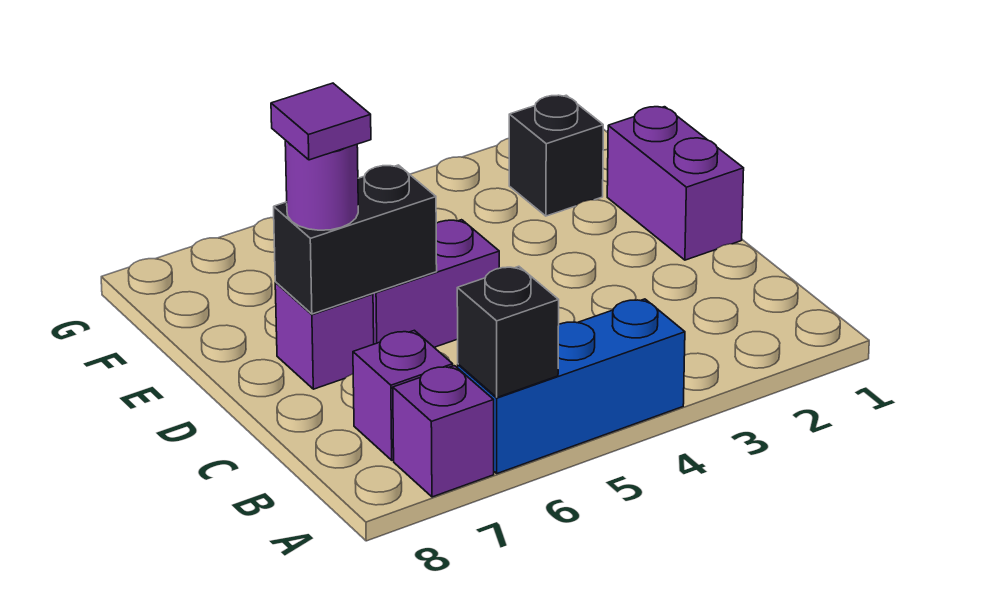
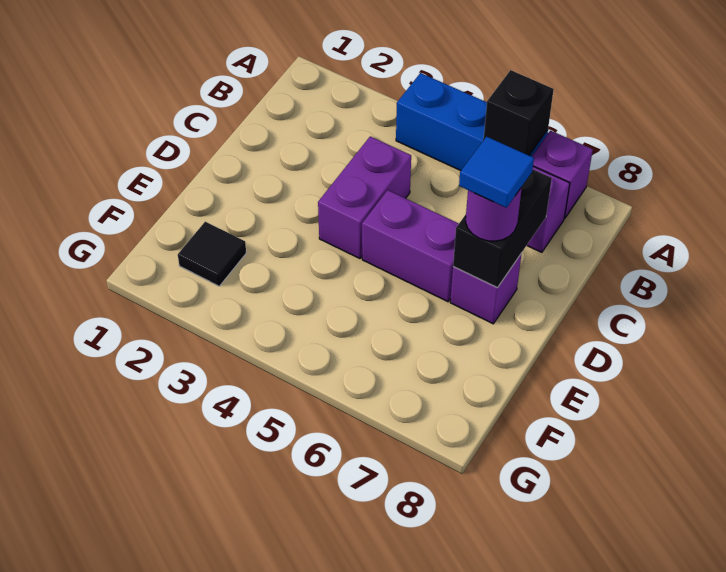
purple 1x2 brick [607,107,744,260] -> purple 1x2 brick moved to [318,136,411,259]
black 1x2 brick [274,165,437,314] -> black 1x2 brick turned to [453,169,552,288]
purple 1x1 tile [271,83,371,160] -> blue 1x1 tile [459,137,534,208]
black 1x1 brick [509,95,603,216] -> black 1x1 tile [178,222,246,286]

